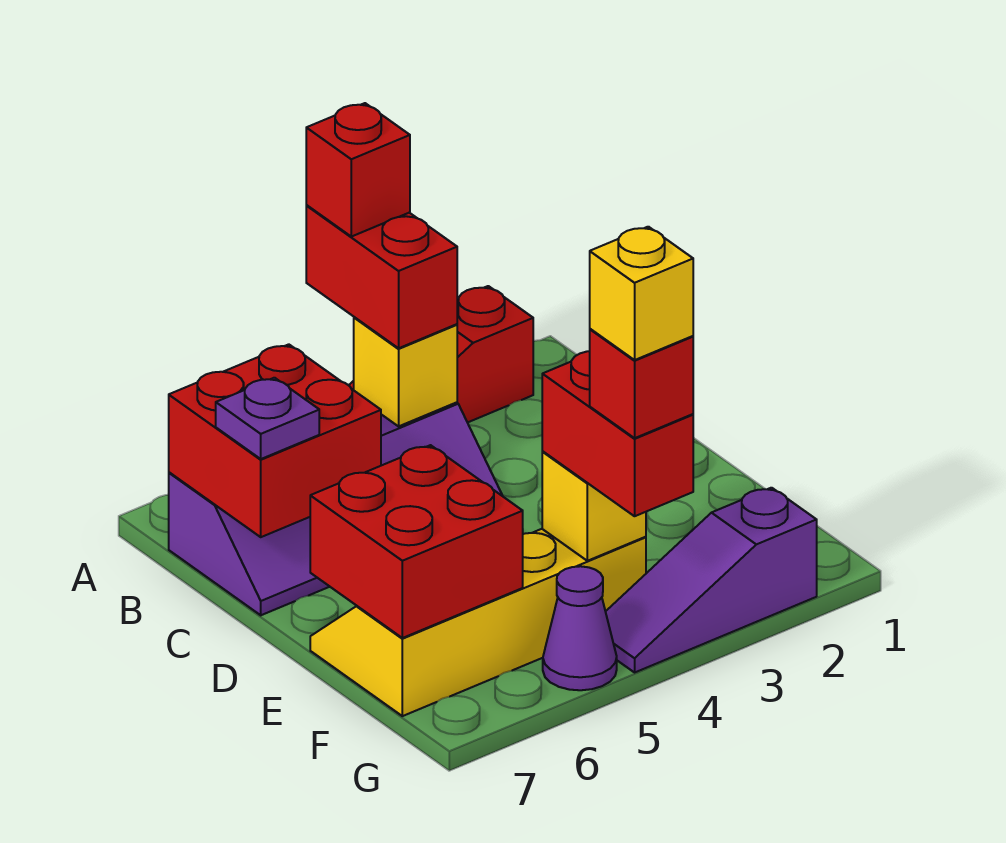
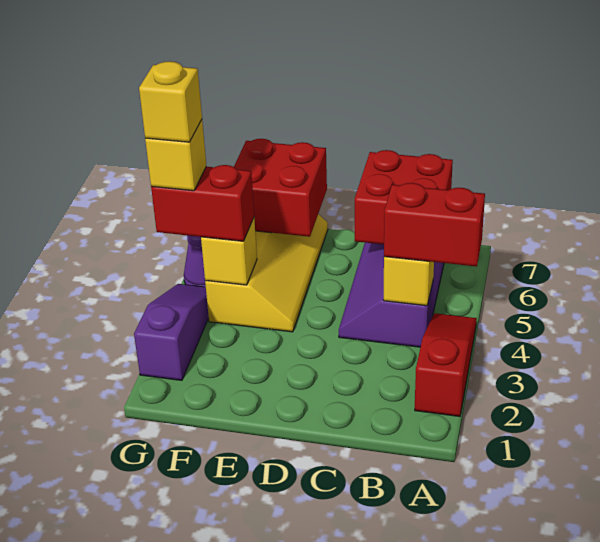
red 1x1 brick [306,103,410,237] -> none
purple 1x1 plate [216,378,319,459] -> none
red 1x1 brick [590,329,693,438] -> yellow 1x1 brick [145,120,206,191]

